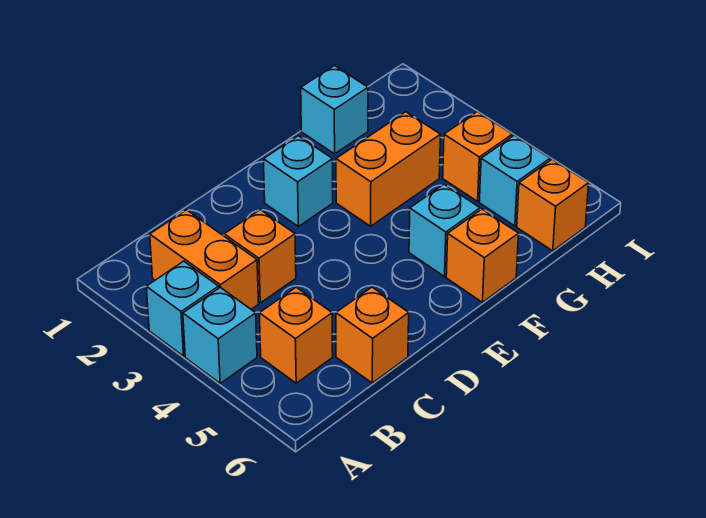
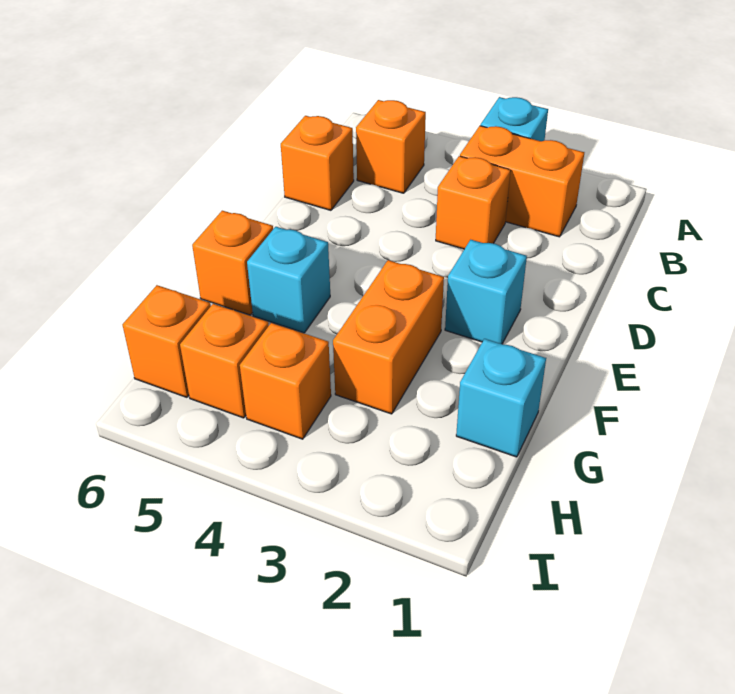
cyan 1x1 brick [183,287,257,383] -> none
cyan 1x1 brick [479,135,550,226] -> orange 1x1 brick [180,304,269,418]

